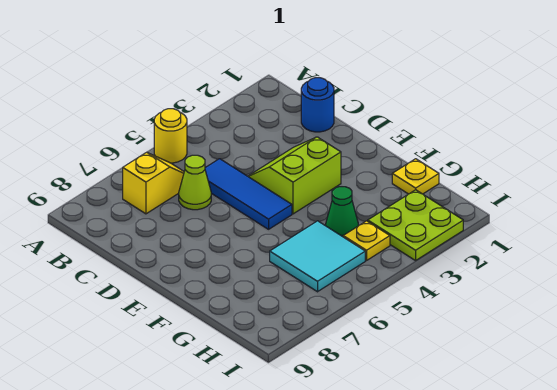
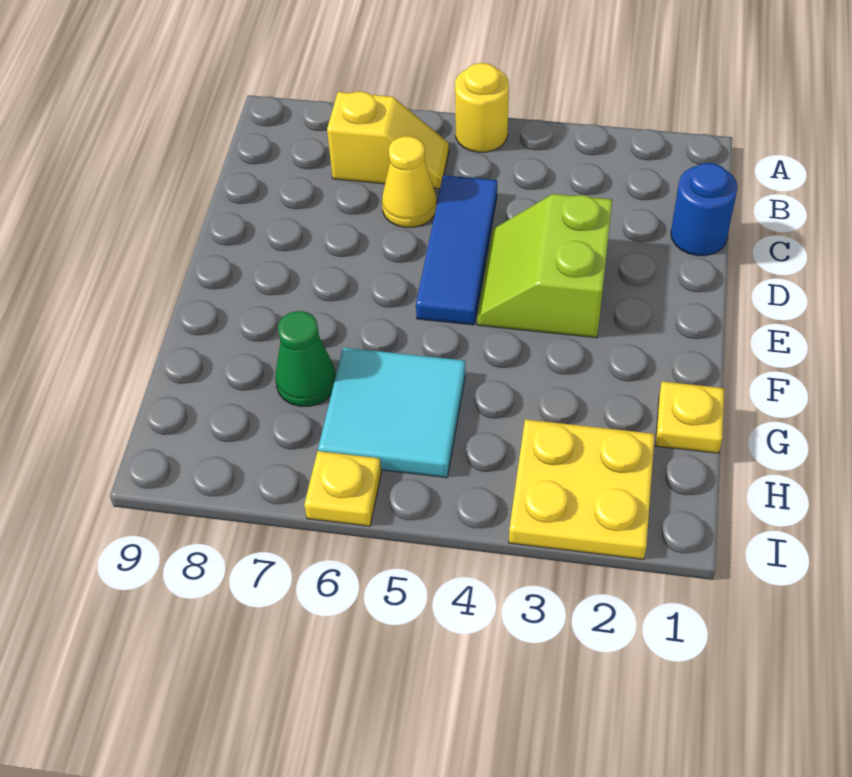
lime 1x1 cone [179,155,211,210] -> yellow 1x1 cone [382,136,437,228]
lime 2x2 slope [248,137,341,214] -> lime 2x2 slope turned to [477,194,612,338]
green 1x1 cone [326,187,358,237] -> green 1x1 cone moved to [275,311,336,407]
lime 2x2 plate [368,190,463,261] -> yellow 2x2 plate [509,419,655,559]
yellow 1x1 plate [343,221,390,261] -> yellow 1x1 plate moved to [304,451,381,526]

